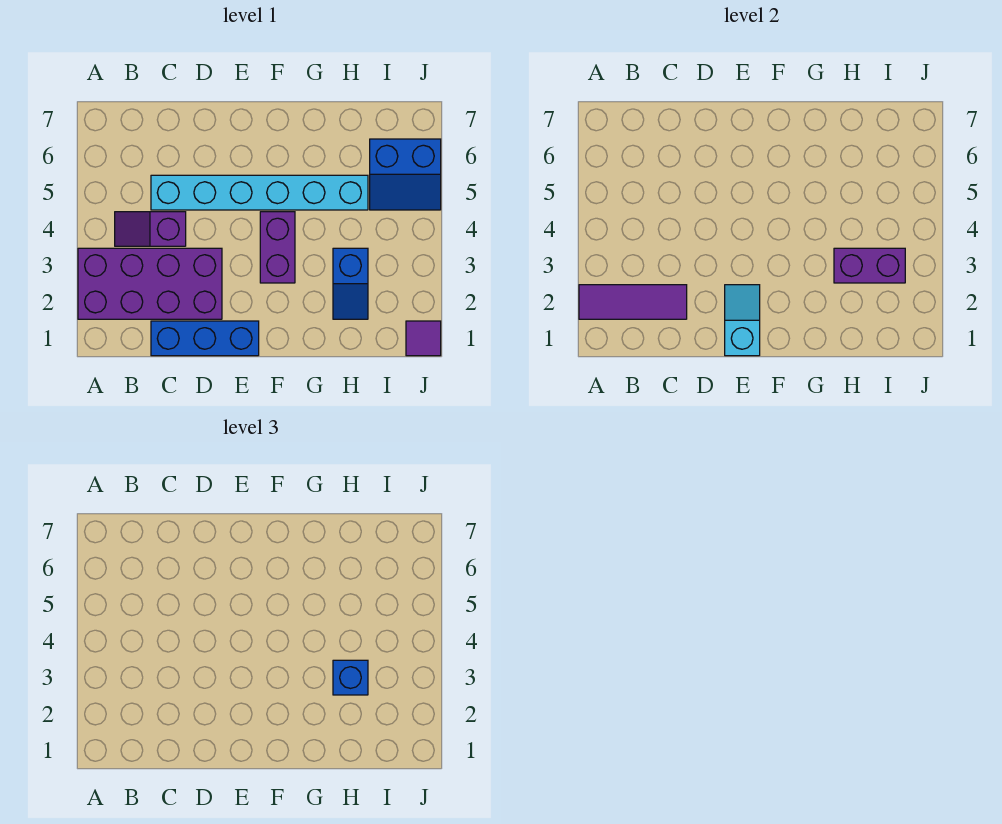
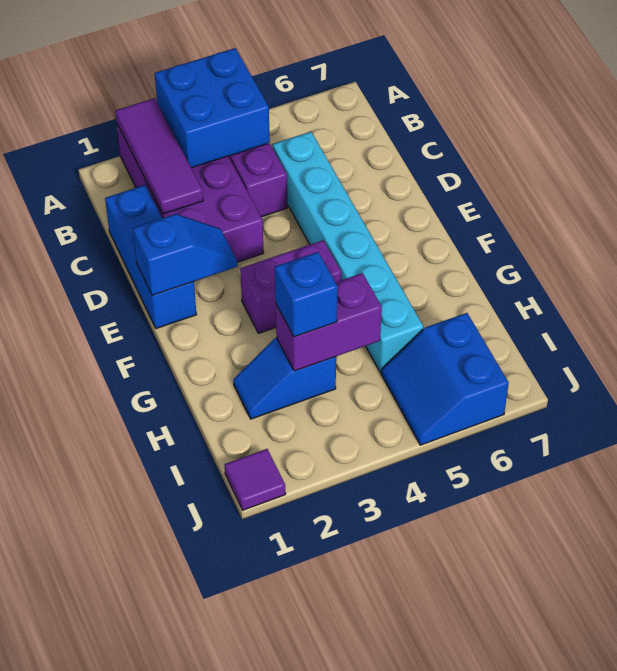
none -> blue 2x2 brick [155,48,270,168]
cyan 1x2 slope [725,285,760,356] -> blue 1x2 slope [133,214,237,295]
purple 1x2 brick [834,248,905,283] -> purple 1x2 brick turned to [276,273,382,371]

